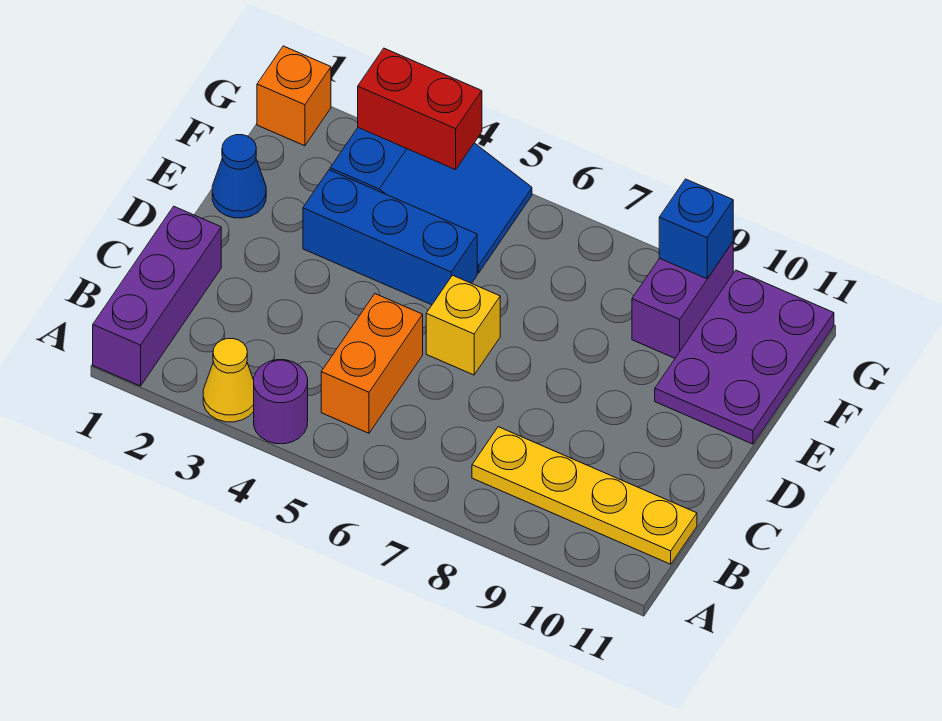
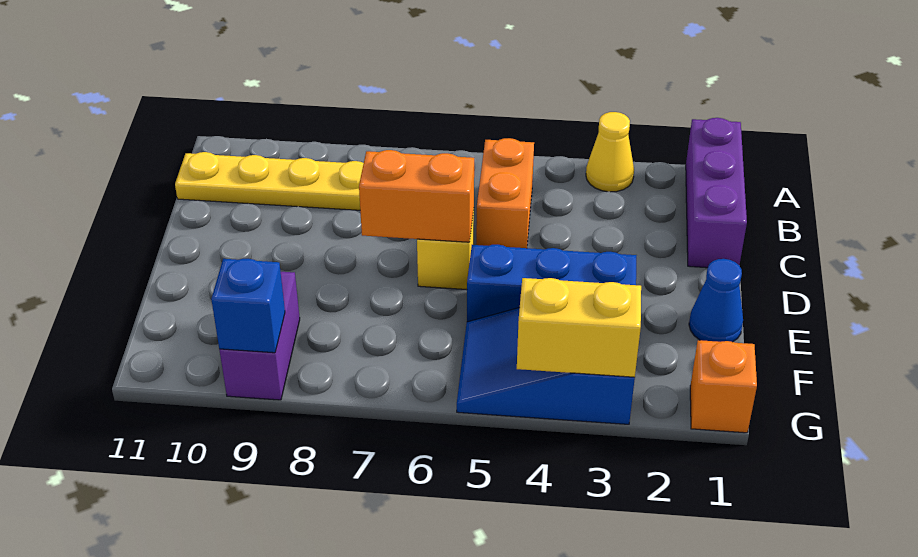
purple 1x1 round brick [254,360,308,444] -> none
none -> orange 1x2 brick [359,150,474,242]
purple 2x3 plate [655,270,834,444] -> none
red 1x2 brick [358,48,482,170] -> yellow 1x2 brick [517,278,641,377]

